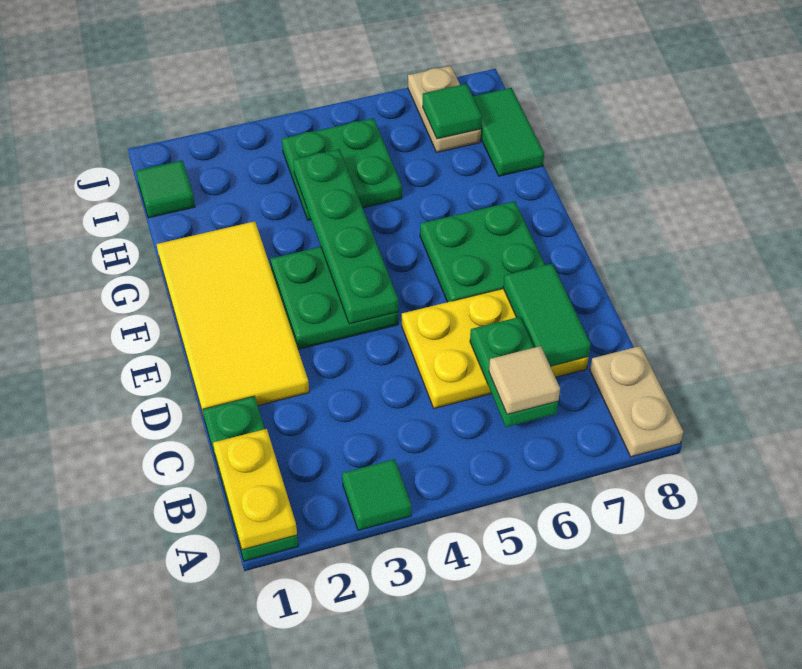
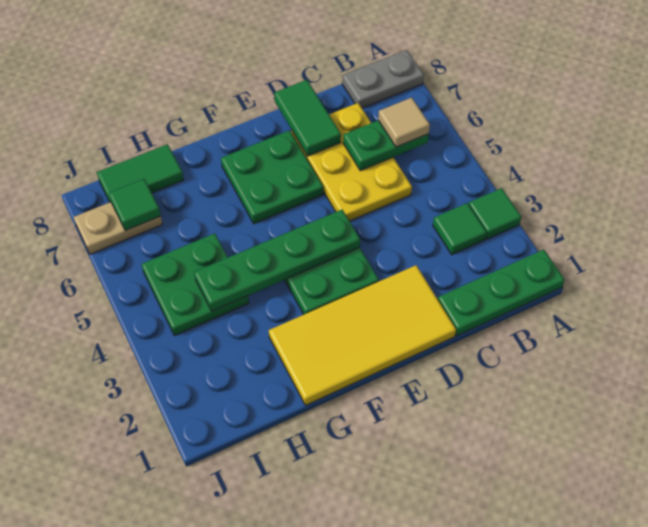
yellow 1x2 plate [213,429,297,550] -> none
tan 1x2 plate [590,346,683,457] -> grey 1x2 plate [342,50,424,108]
green 1x2 tile [503,264,591,366] -> green 1x2 tile turned to [274,80,341,156]
green 1x1 tile [136,160,195,218] -> green 1x1 tile moved to [433,203,487,254]

